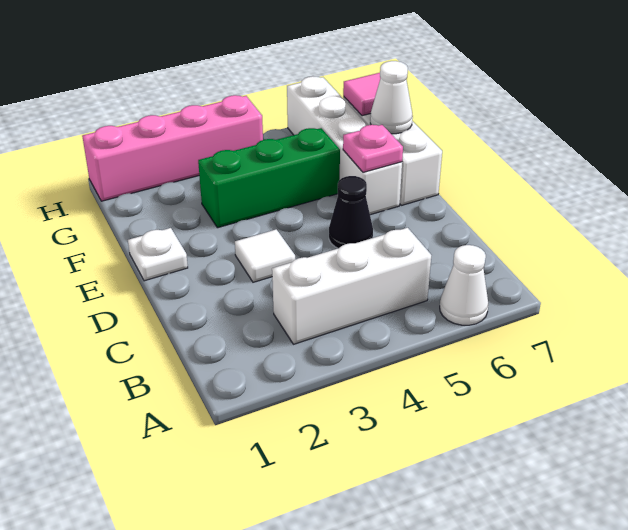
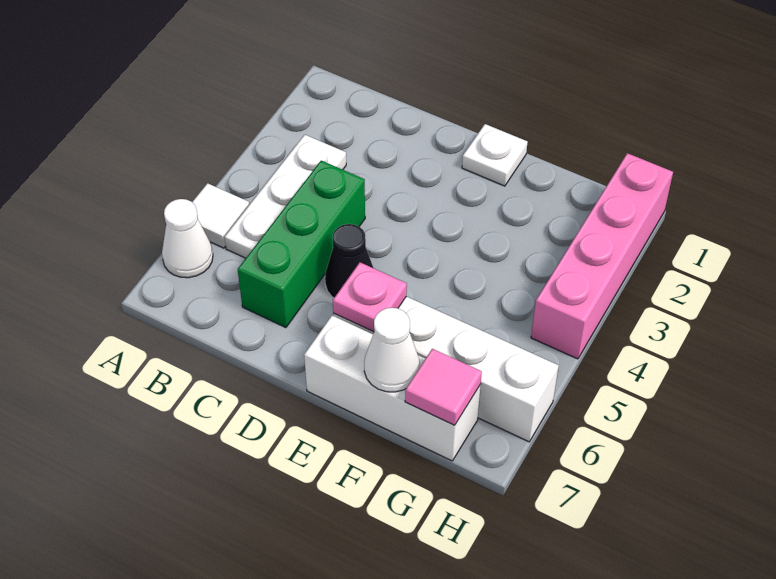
white 1x3 brick [272,228,431,344] -> white 1x3 plate [224,135,346,258]
white 1x1 tile [235,229,295,282] -> white 1x1 tile moved to [192,183,249,248]
green 1x3 brick [198,128,340,228] -> green 1x3 brick moved to [238,161,365,328]

